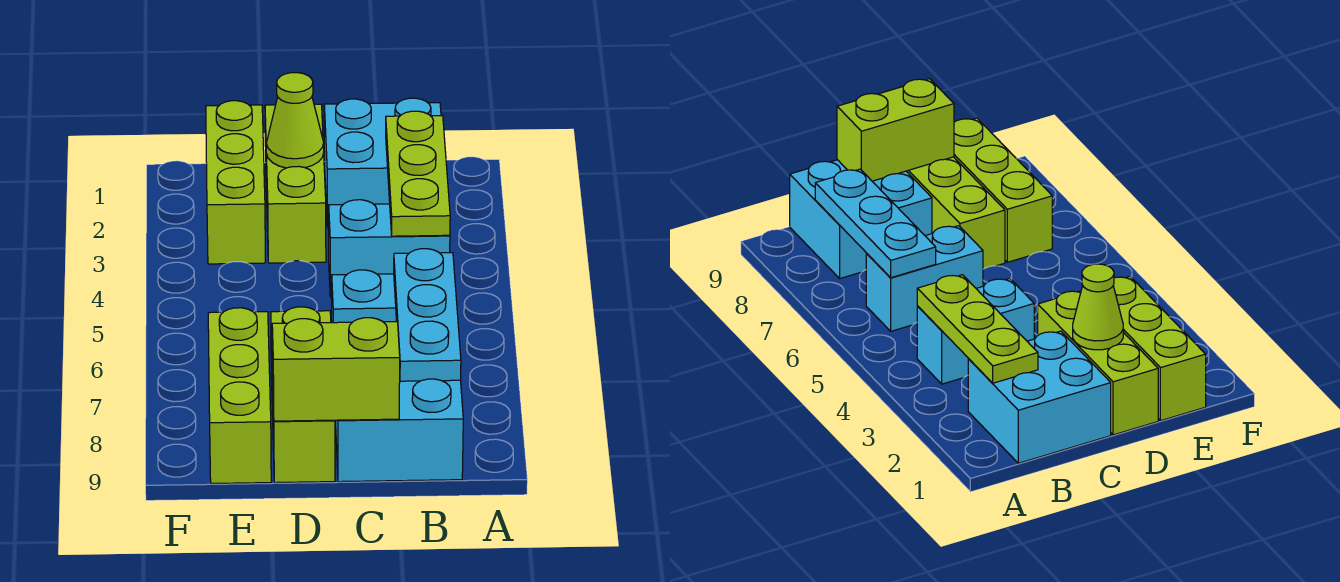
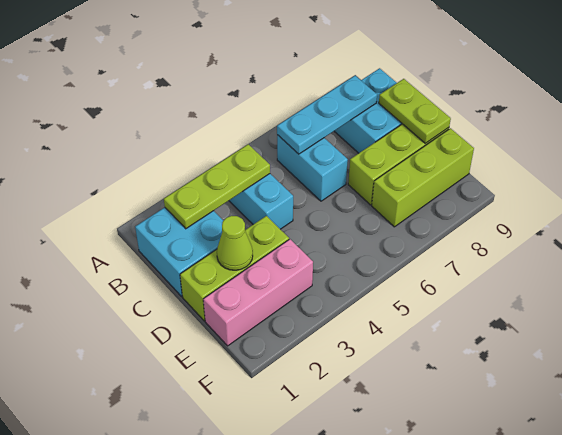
lime 1x2 brick [272,318,400,421] -> lime 1x2 plate [379,79,451,143]
lime 1x3 brick [206,101,265,264] -> pink 1x3 brick [203,239,313,346]

